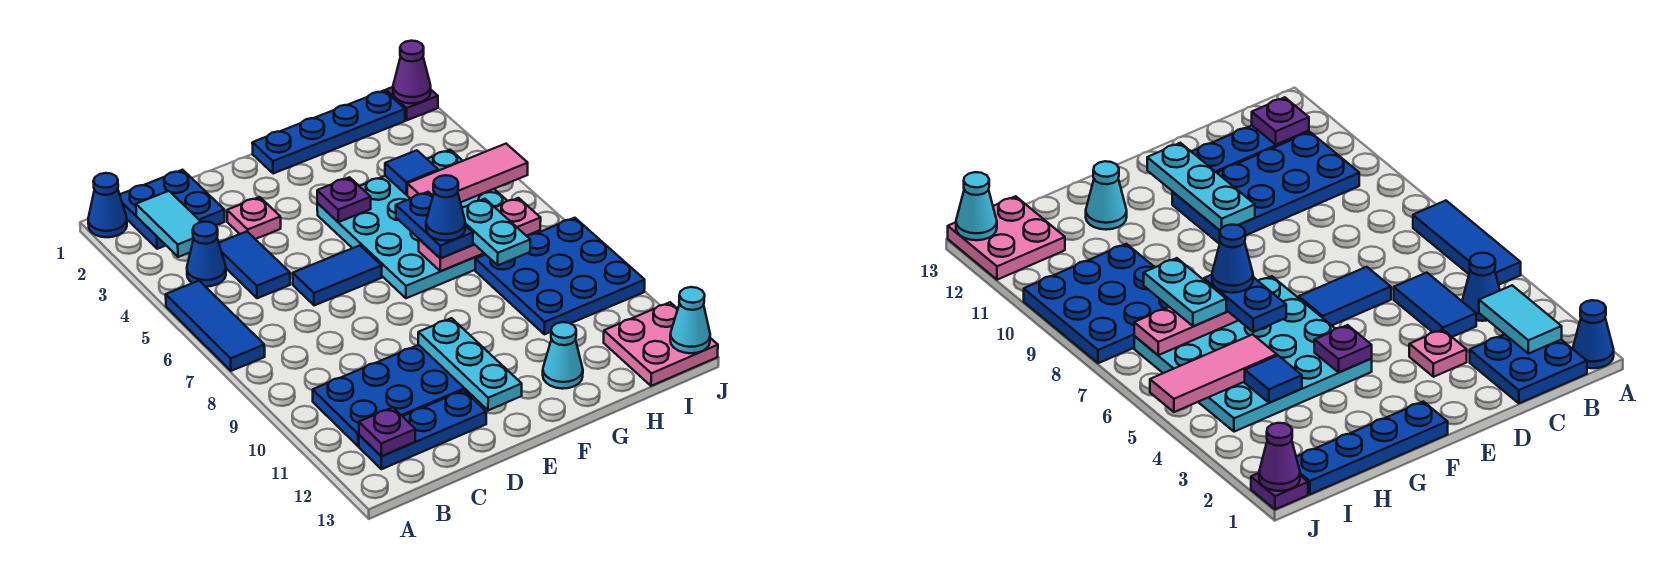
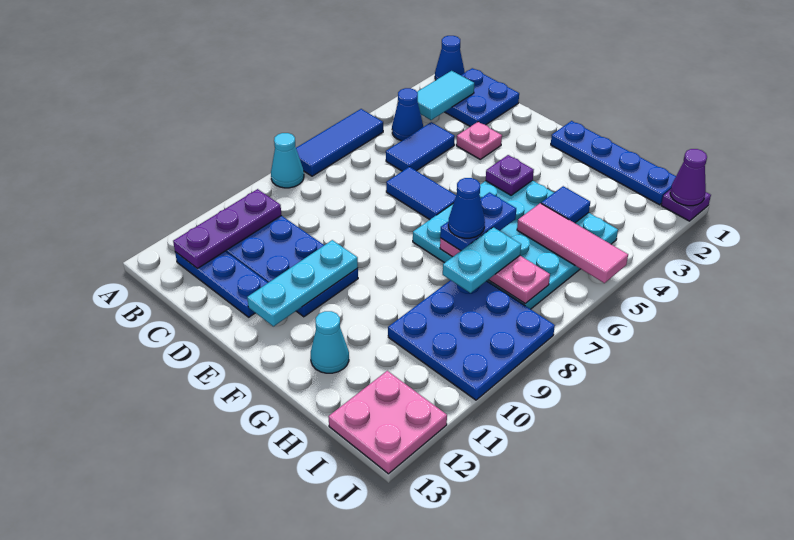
purple 1x1 plate [359,407,415,456] -> purple 1x3 plate [173,189,281,268]
cyan 1x1 cone [670,287,710,353] -> cyan 1x1 cone moved to [271,133,304,188]

